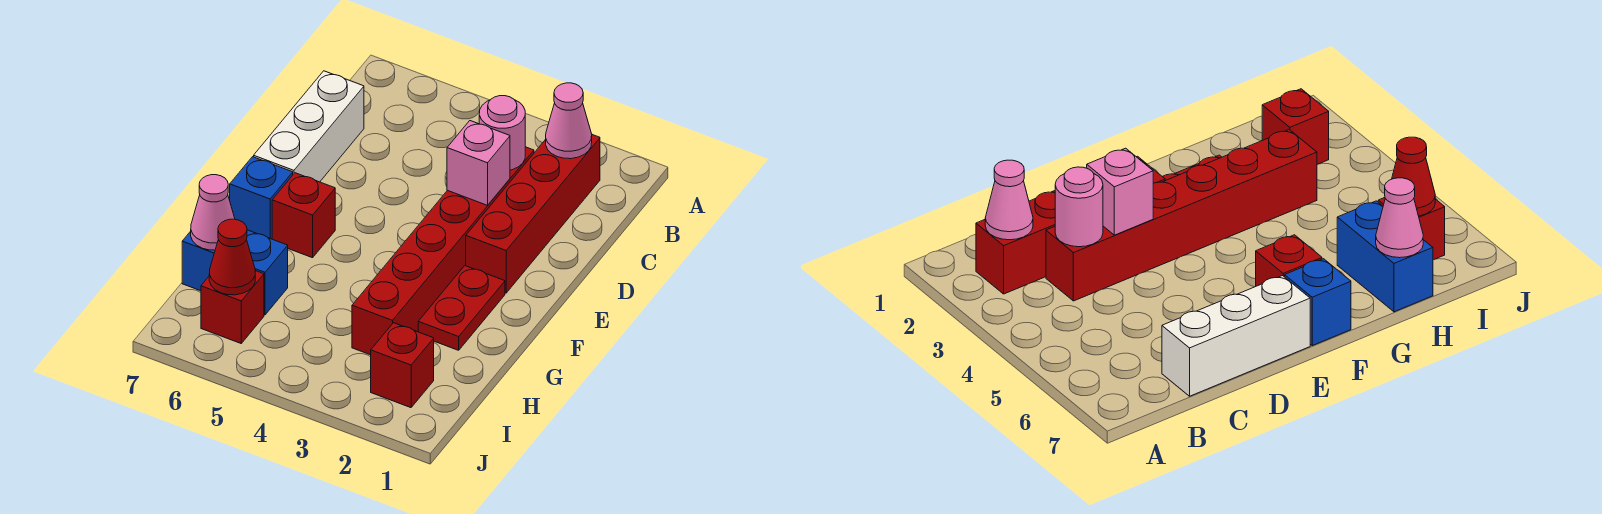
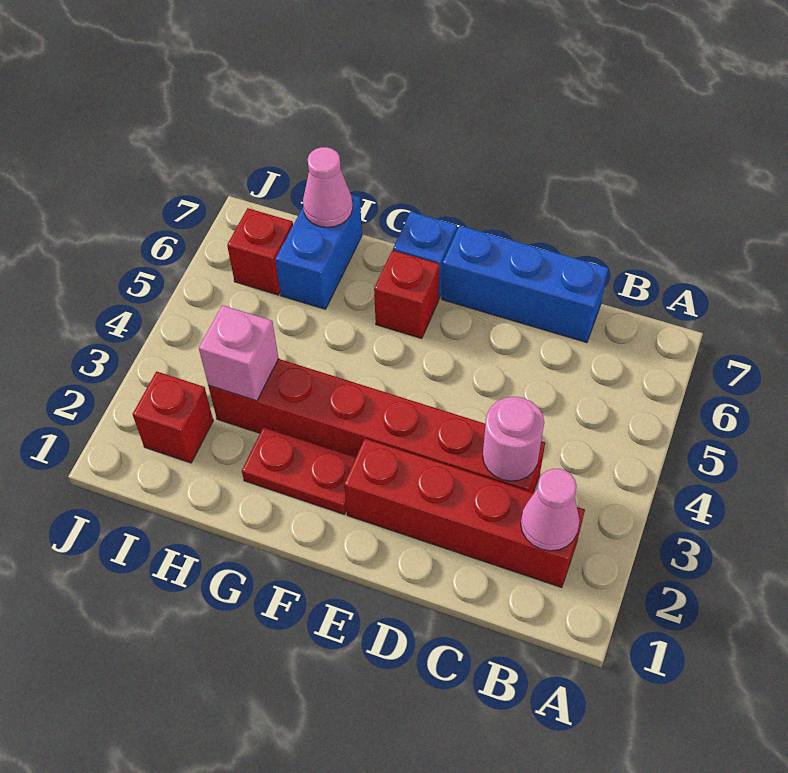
white 1x3 brick [254,71,364,182] -> blue 1x3 brick [442,226,608,343]
pink 1x1 brick [447,121,510,205] -> pink 1x1 brick moved to [199,305,279,401]
red 1x1 cone [209,219,255,295] -> none

